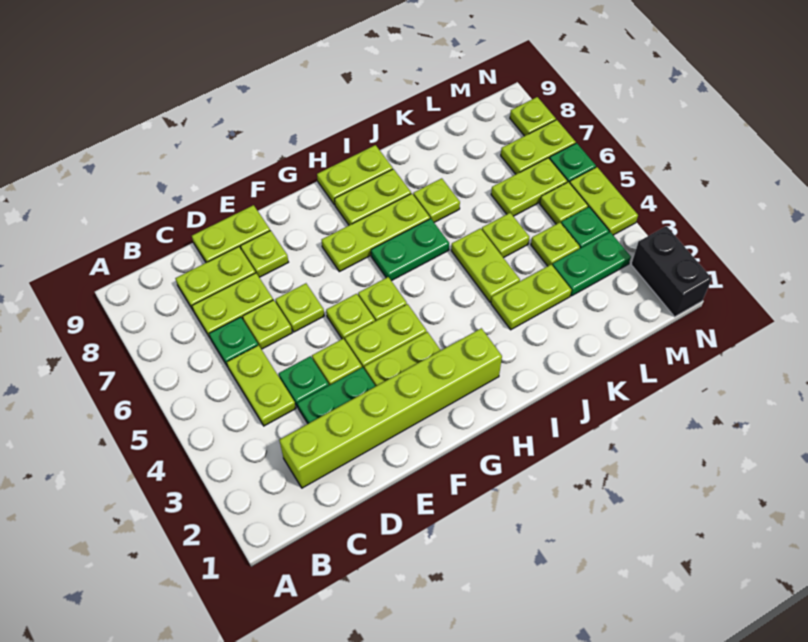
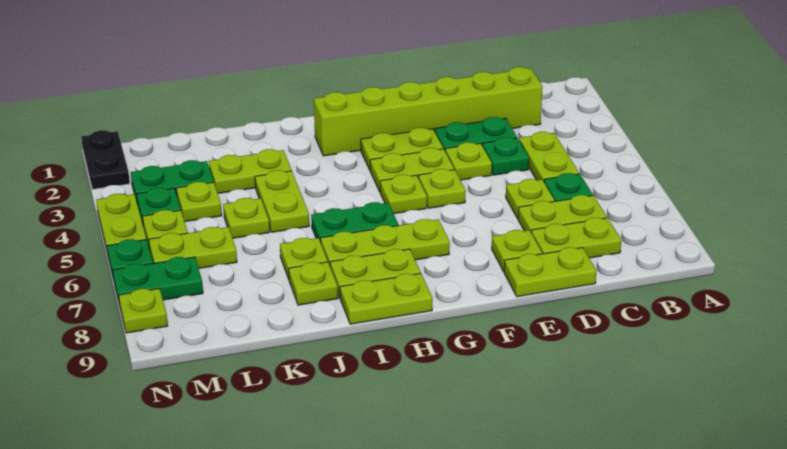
lime 1x1 plate [275,283,324,332] -> lime 1x1 plate moved to [289,262,338,305]
lime 1x2 plate [501,120,576,174] -> green 1x2 plate [113,257,203,305]
black 1x2 brick [631,226,712,317] -> black 1x2 plate [81,130,130,189]

